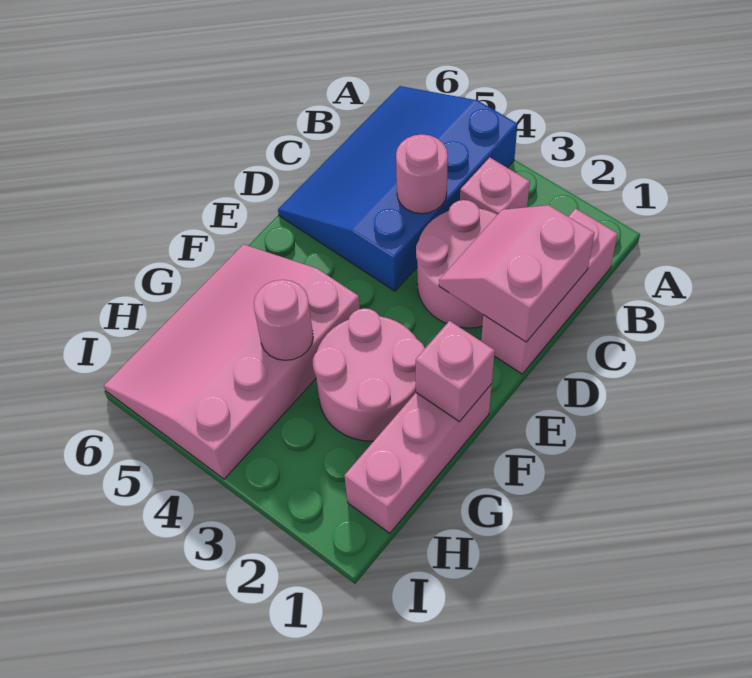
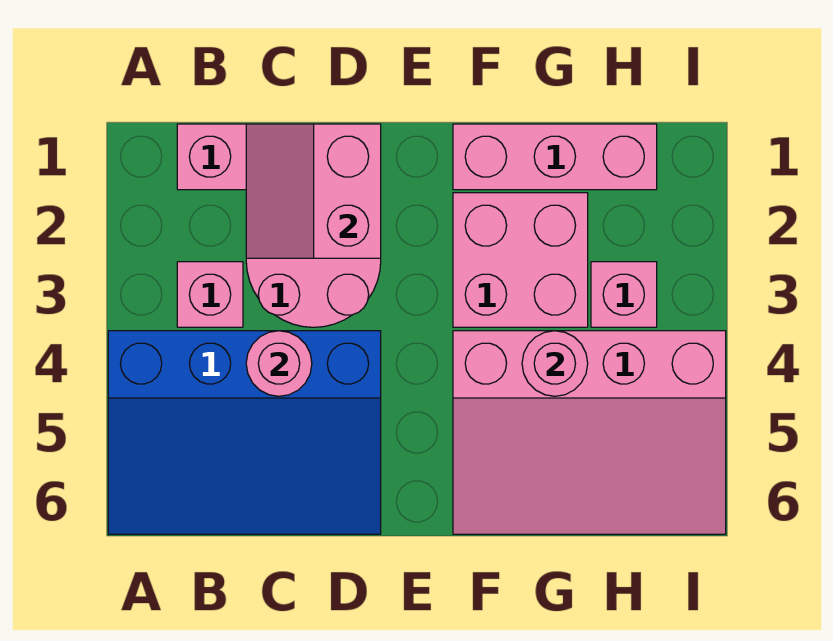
pink 2x2 slope [439,205,594,342] -> pink 2x2 slope turned to [246,124,381,258]
pink 1x1 brick [416,321,495,421] -> pink 1x1 brick moved to [591,262,657,327]
pink 2x2 round brick [313,308,425,441] -> pink 2x2 brick [453,193,588,327]

